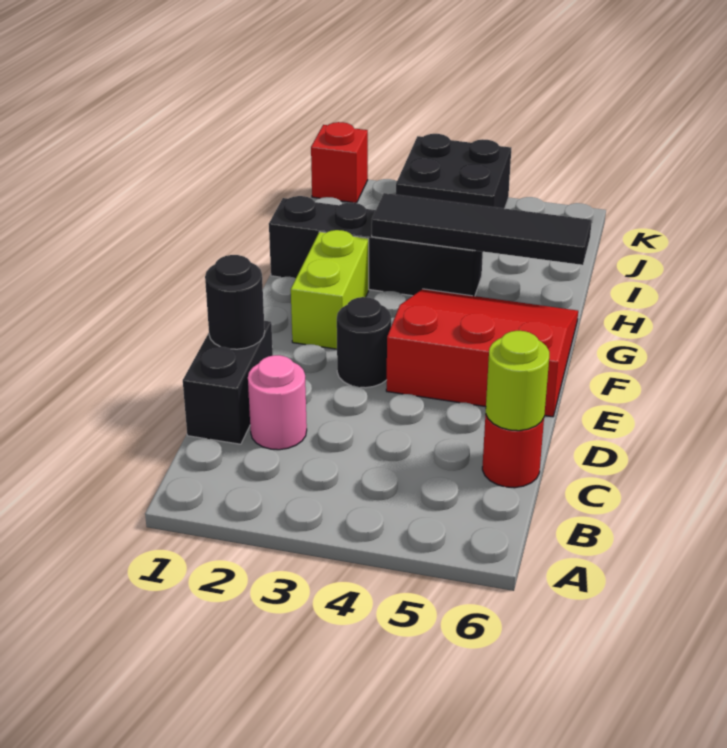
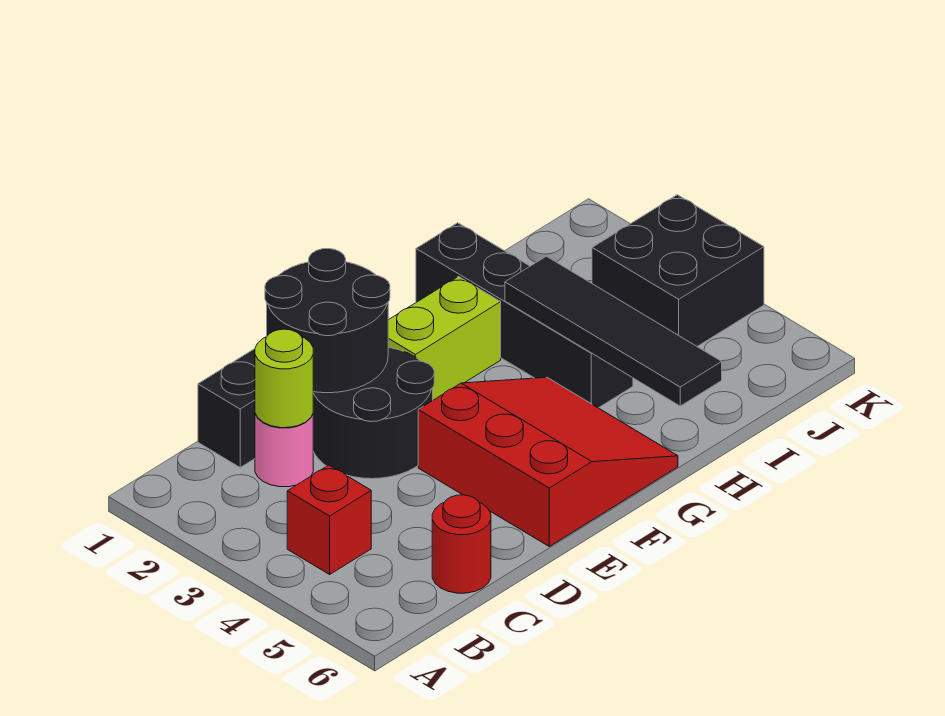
lime 1x1 round brick [486,331,549,431] -> lime 1x1 round brick moved to [255,329,313,428]
black 1x1 round brick [205,255,265,349] -> black 2x2 round brick [265,249,390,393]
black 1x1 round brick [337,297,391,388] -> black 2x2 round brick [313,347,434,479]
red 1x1 brick [311,122,368,203] -> red 1x1 brick moved to [287,465,371,574]

